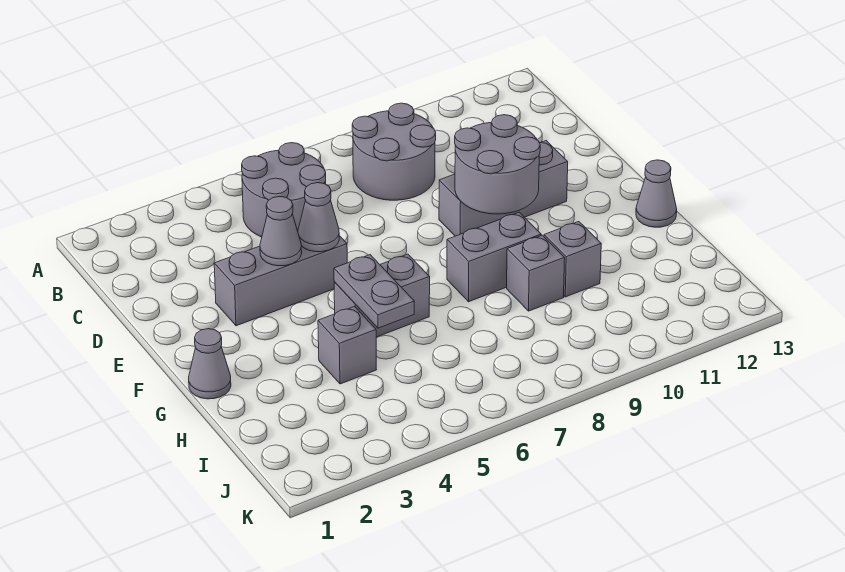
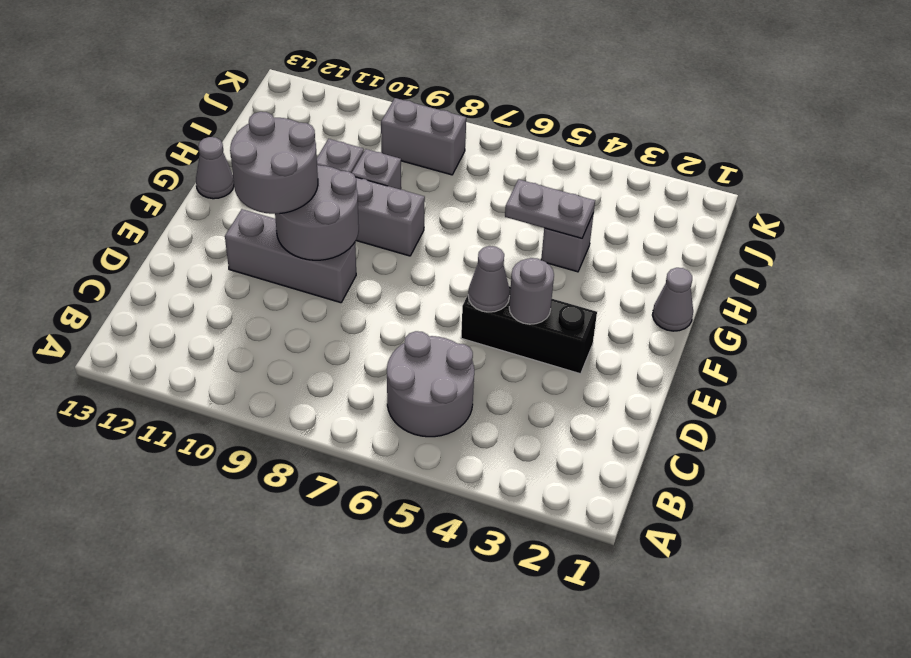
grey 2x2 round brick [352,103,436,200] -> grey 2x2 round brick moved to [230,112,318,214]
grey 1x3 brick [214,236,347,326] -> black 1x3 brick [461,286,597,374]
grey 1x1 cone [260,197,302,266] -> grey 1x1 round brick [509,258,554,324]
grey 1x2 brick [334,254,430,337] -> grey 1x2 brick moved to [381,98,466,175]
grey 1x2 plate [334,255,414,328] -> grey 1x2 plate turned to [505,179,595,238]

